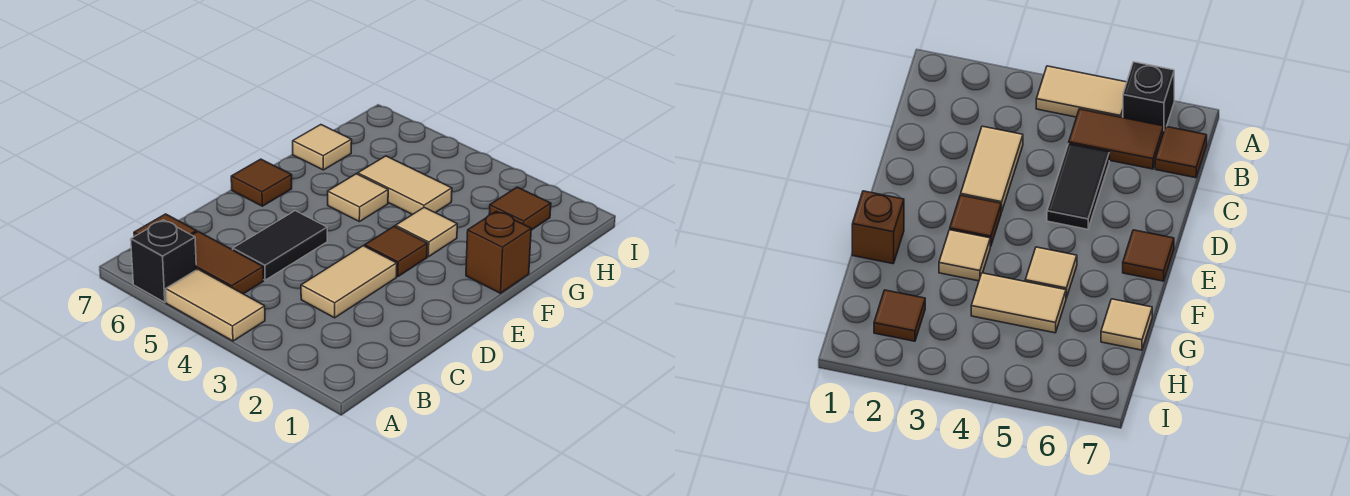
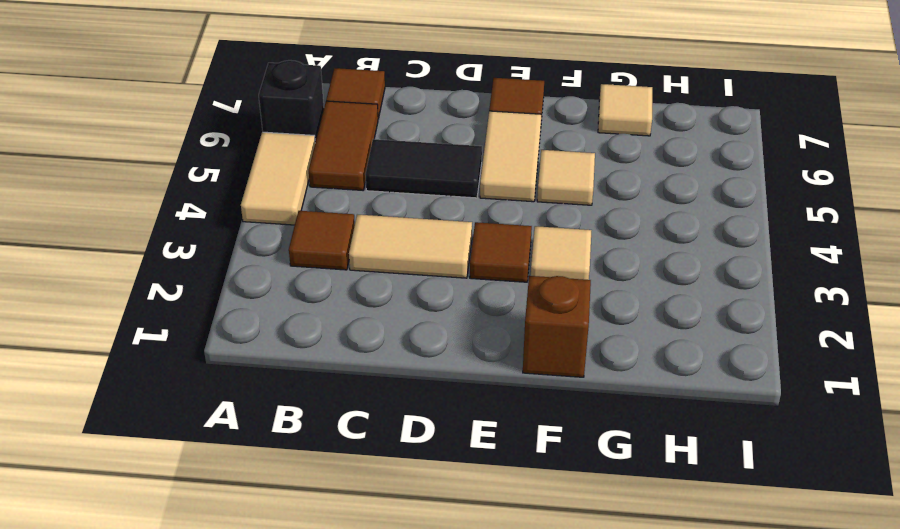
tan 1x2 tile [358,156,452,215] -> tan 1x2 tile moved to [480,111,541,202]
brown 1x1 tile [489,187,551,230] -> brown 1x1 tile moved to [289,211,355,270]

